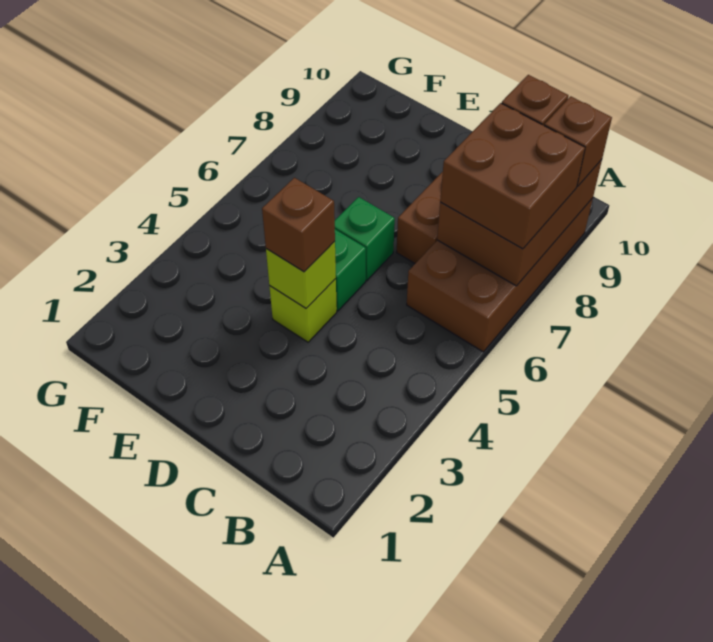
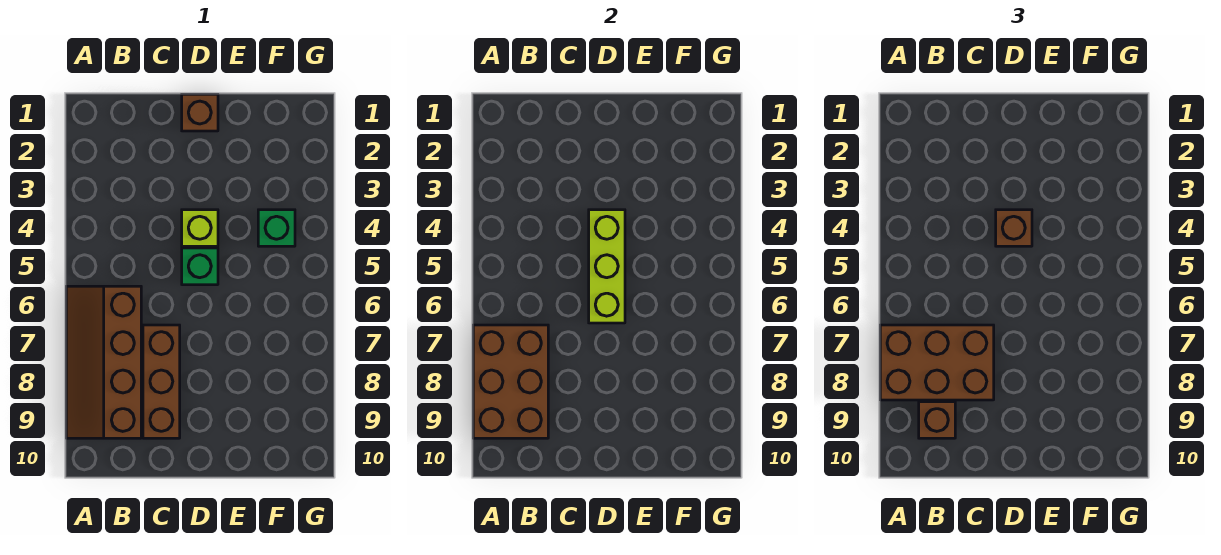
brown 2x4 brick [407,198,593,352] -> brown 2x4 slope [66,286,141,438]
brown 2x2 brick [440,103,585,249] -> brown 2x3 brick [880,325,994,400]
brown 1x1 brick [544,96,612,186] -> brown 1x1 brick moved to [182,94,218,131]
lime 1x1 brick [266,241,336,308] -> lime 1x3 brick [589,210,625,323]
green 1x1 brick [335,197,395,281] -> green 1x1 brick moved to [258,210,295,246]

